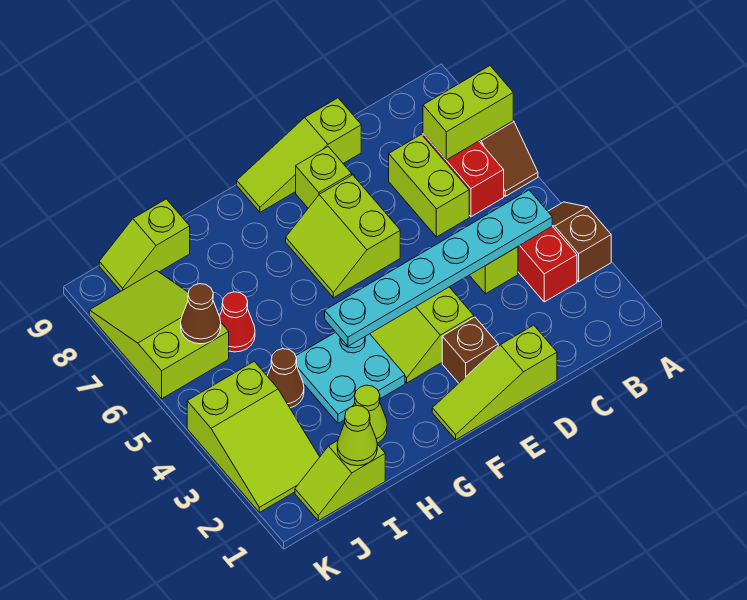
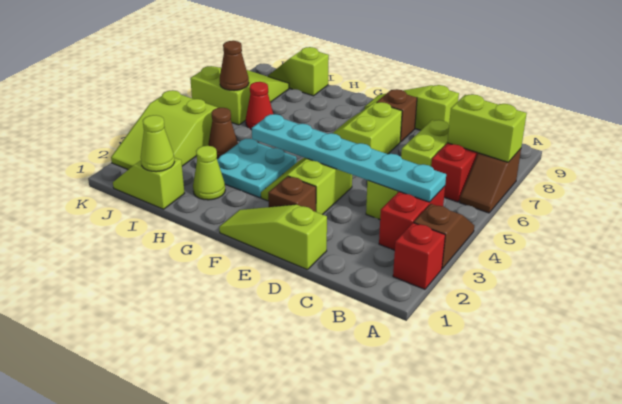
none -> red 1x1 brick [393,223,445,289]
lime 1x1 brick [296,147,352,208] -> brown 1x1 brick [377,89,417,142]

